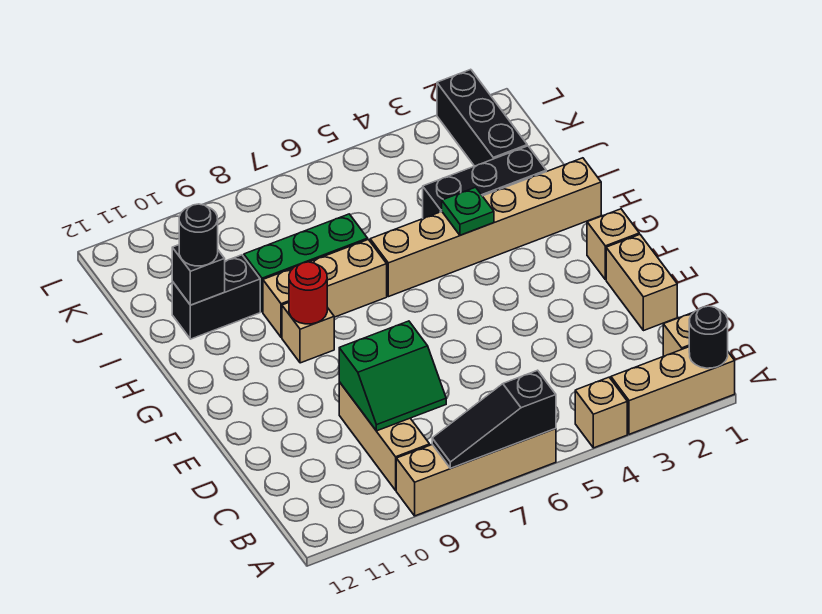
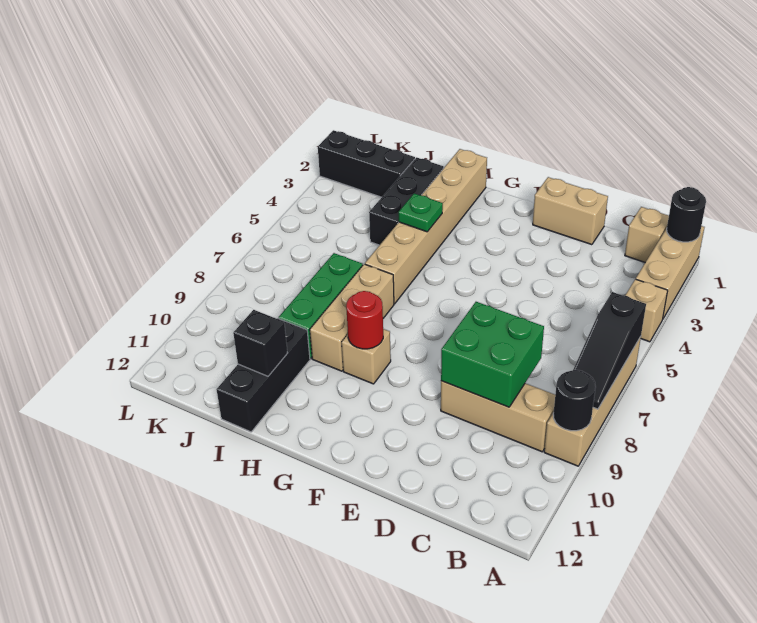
green 2x2 slope [339,321,446,431] -> green 2x2 brick [441,302,544,407]
tan 1x1 brick [587,209,639,280] -> none
black 1x2 brick [172,255,260,339] -> black 1x3 brick [217,318,310,432]
black 1x1 round brick [179,204,218,266] -> black 1x1 round brick moved to [553,370,596,431]

